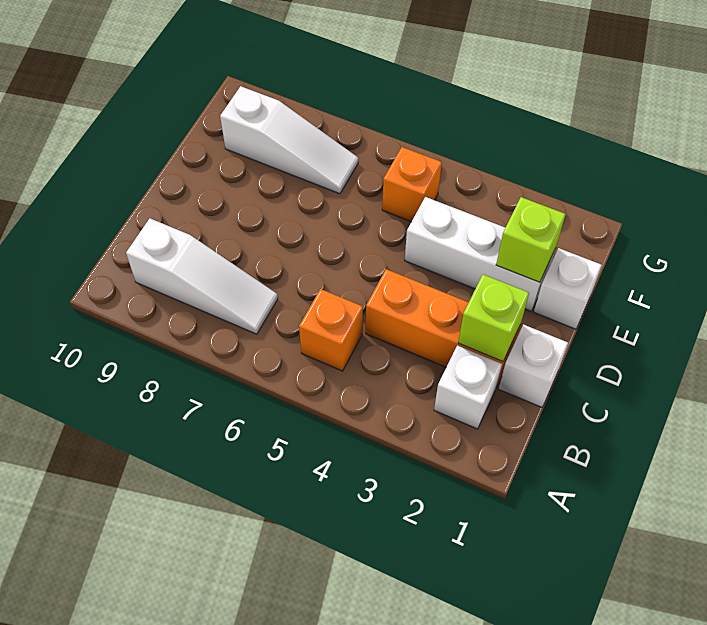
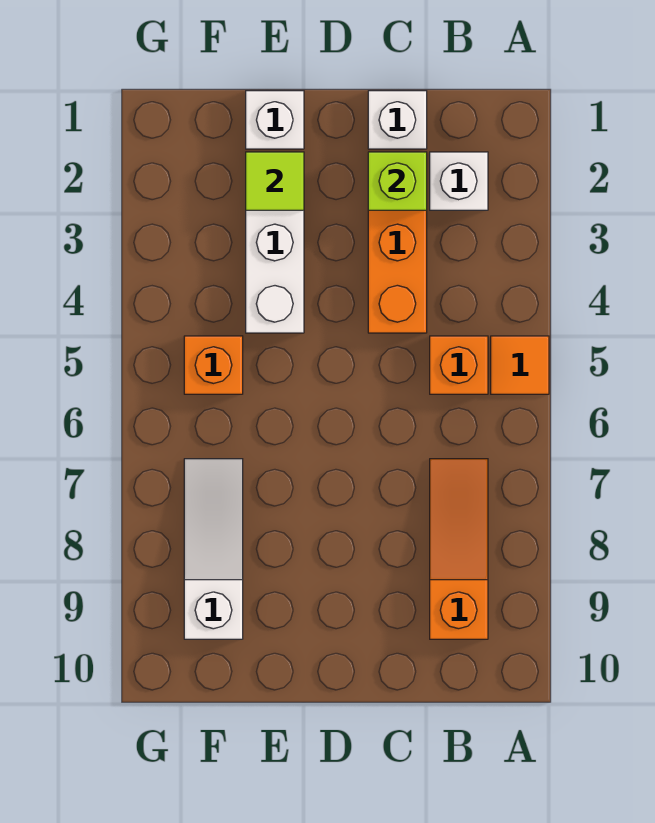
none -> orange 1x1 tile [491,336,549,394]
white 1x3 slope [126,219,278,334] -> orange 1x3 slope [430,459,488,639]
lime 1x1 brick [496,197,566,282] -> lime 1x1 tile [246,152,304,210]

